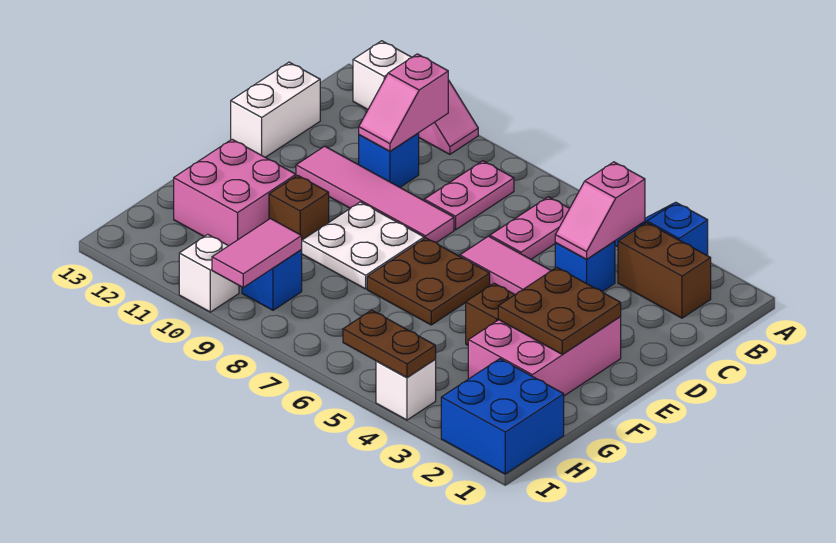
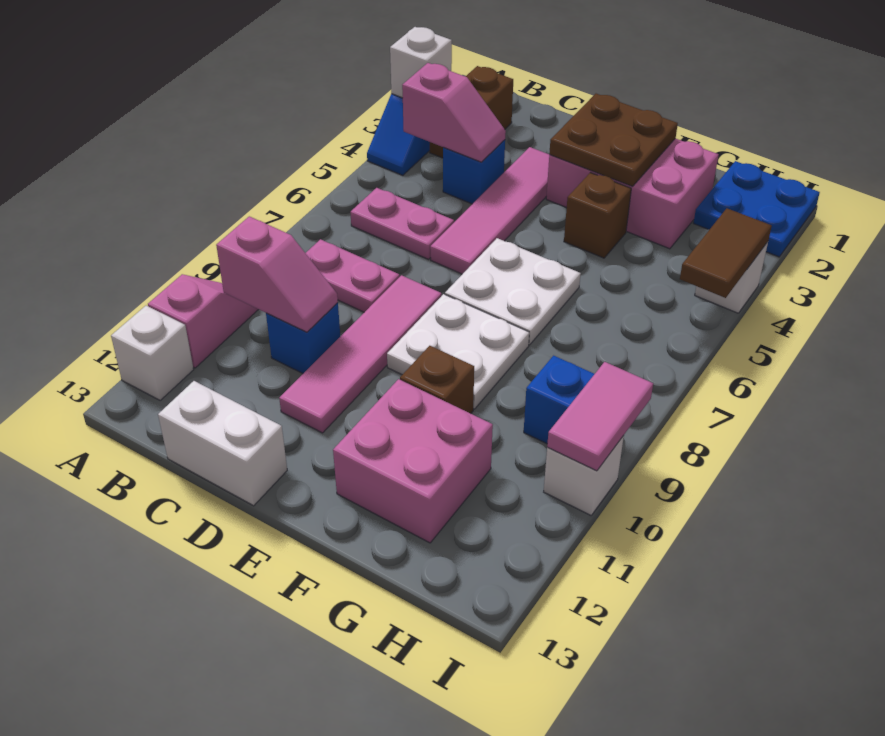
none -> white 1x1 brick [390,27,452,98]
brown 2x2 plate [367,238,490,325] -> white 2x2 plate [445,238,581,345]
blue 2x2 brick [441,359,564,474] -> blue 2x2 plate [694,161,820,257]
pink 1x2 tile [212,219,302,287] -> pink 1x2 tile turned to [547,362,653,471]
brown 1x2 plate [343,310,436,377] -> brown 1x2 tile [680,208,772,298]

